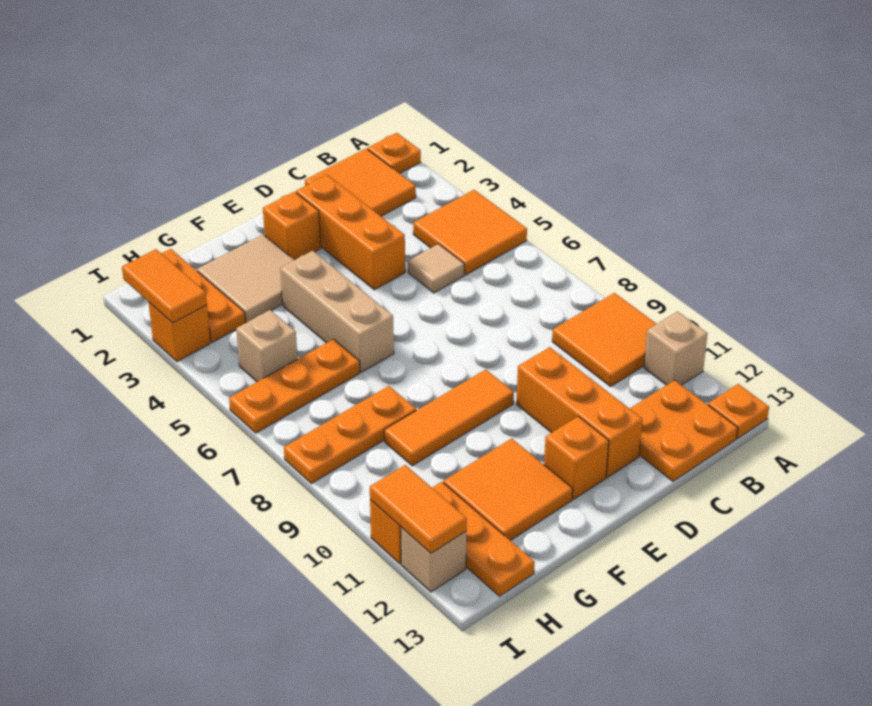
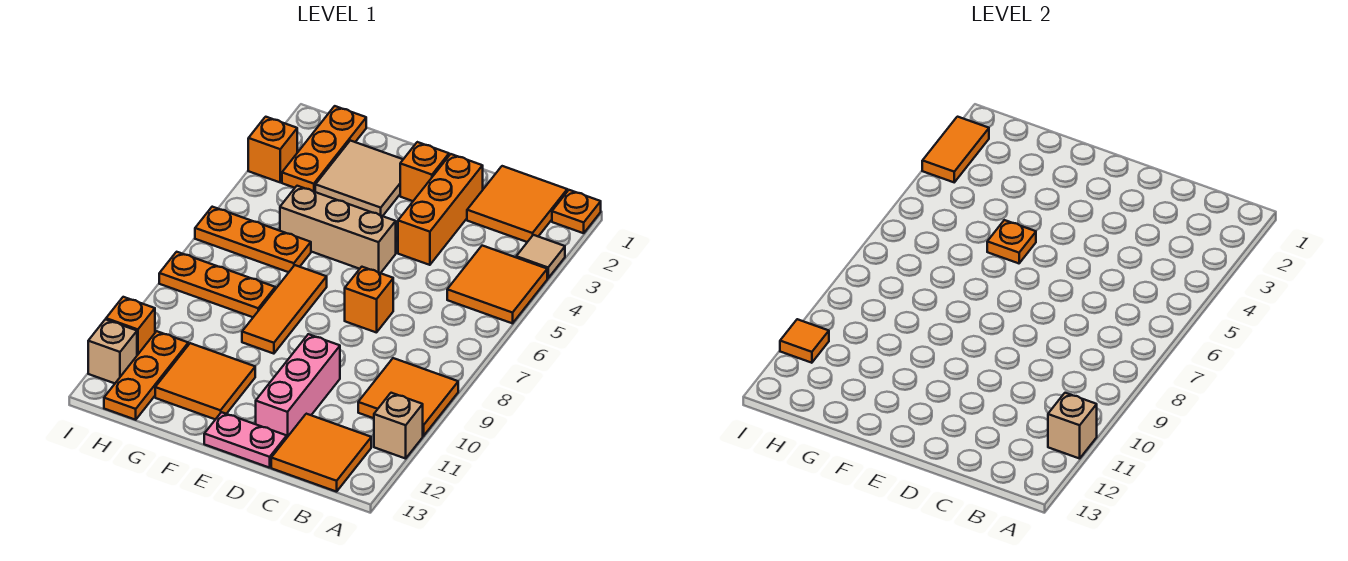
orange 1x1 plate [708,384,769,439] -> orange 1x1 plate moved to [987,220,1036,263]
orange 2x2 plate [630,380,738,481] -> orange 2x2 tile [271,414,371,492]
tan 1x1 tile [408,244,464,293] -> tan 1x1 tile moved to [516,235,565,278]
orange 1x3 brick [516,347,643,477] -> pink 1x3 brick [256,334,340,437]
none -> pink 1x2 plate [204,412,287,468]
orange 1x3 tile [384,369,514,466] -> orange 1x3 tile turned to [242,265,327,354]
orange 1x1 brick [544,416,609,499] -> orange 1x1 brick moved to [345,267,393,333]
tan 1x3 brick [280,251,394,372] -> tan 1x3 brick turned to [280,186,396,273]
tan 1x1 brick [236,310,297,382] -> tan 1x1 brick moved to [1048,393,1097,459]
orange 1x2 tile [370,465,467,553] -> orange 1x1 tile [780,319,829,363]

